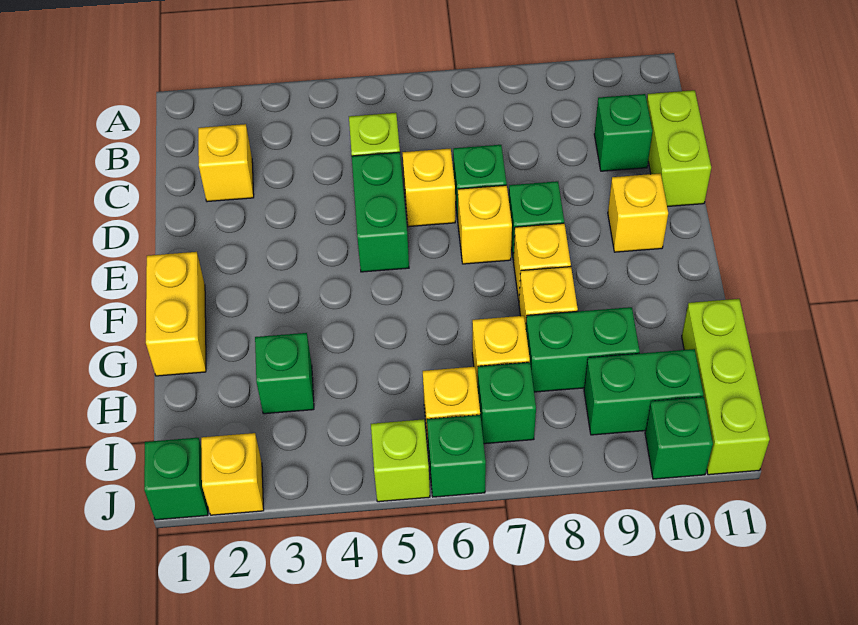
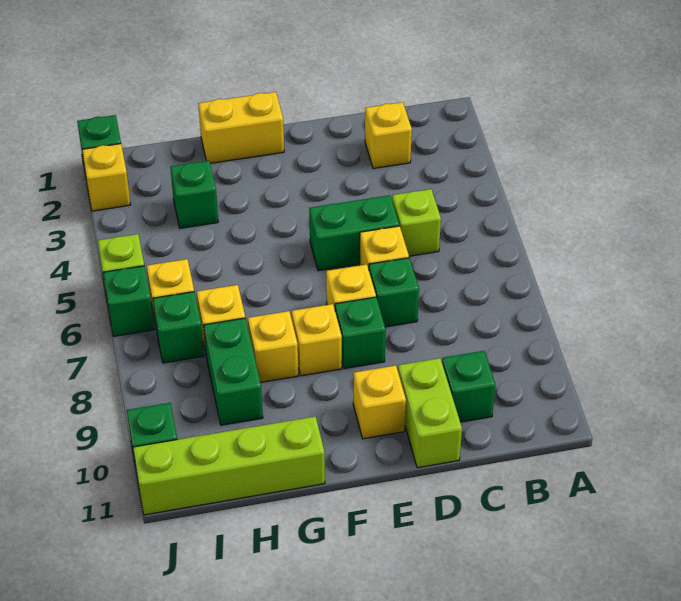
lime 1x2 brick [647,90,711,207] -> lime 1x2 brick turned to [398,358,462,468]
lime 1x3 brick [682,299,770,475] -> lime 1x4 brick [133,416,325,515]
green 1x2 brick [584,349,703,435] -> none

